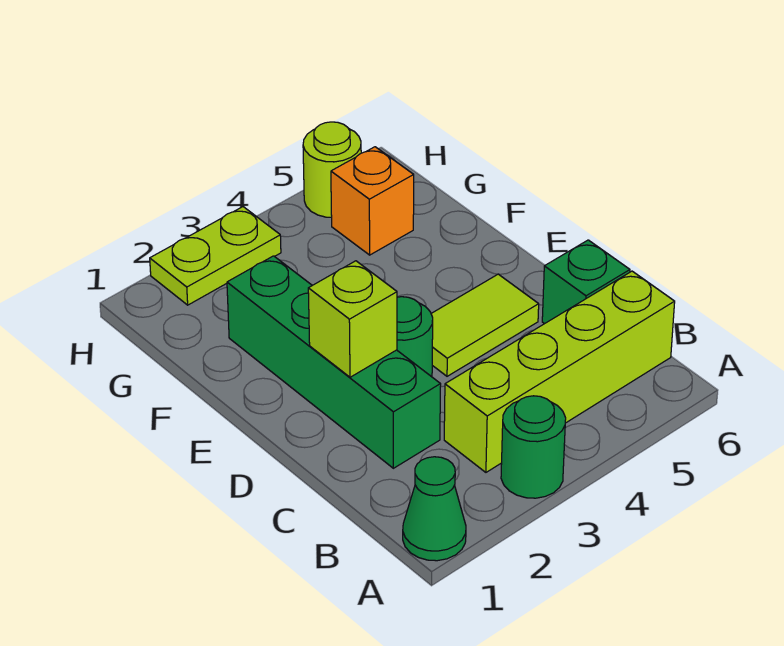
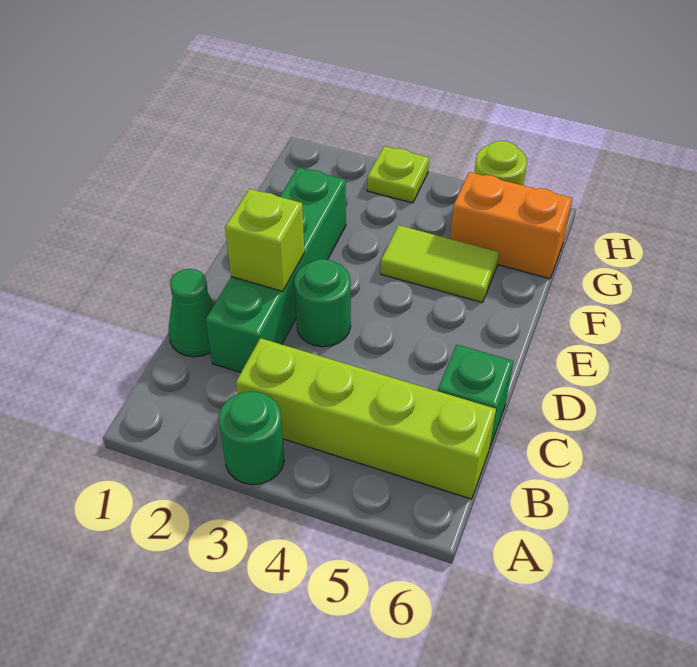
green 1x1 cone [403,457,466,561] -> green 1x1 cone moved to [169,269,214,357]
lime 1x2 tile [431,274,539,376] -> lime 1x2 tile moved to [381,225,499,302]
orange 1x1 brick [331,147,414,255] -> orange 1x2 brick [450,172,572,279]
lime 1x2 plate [150,207,281,305] -> lime 1x1 plate [367,146,429,203]

